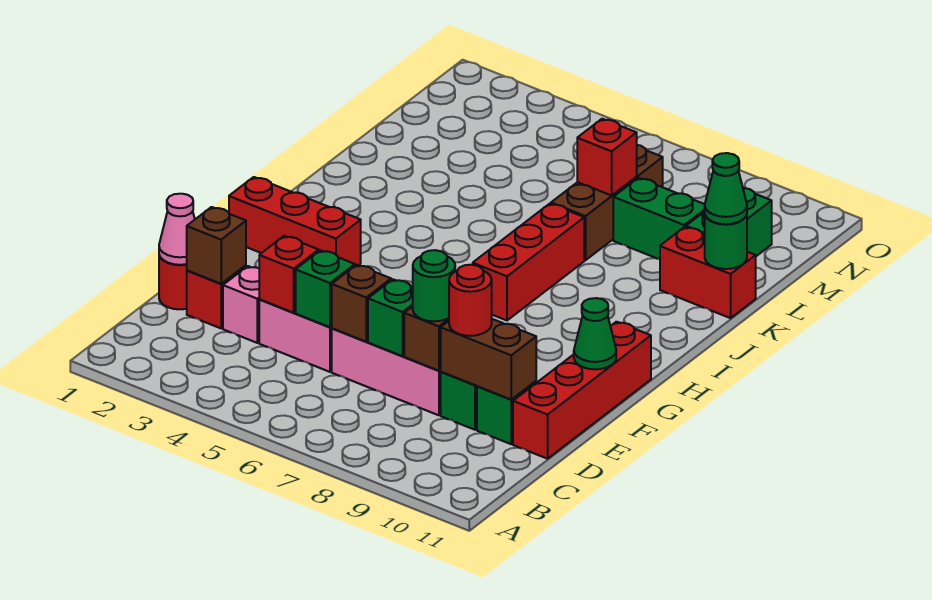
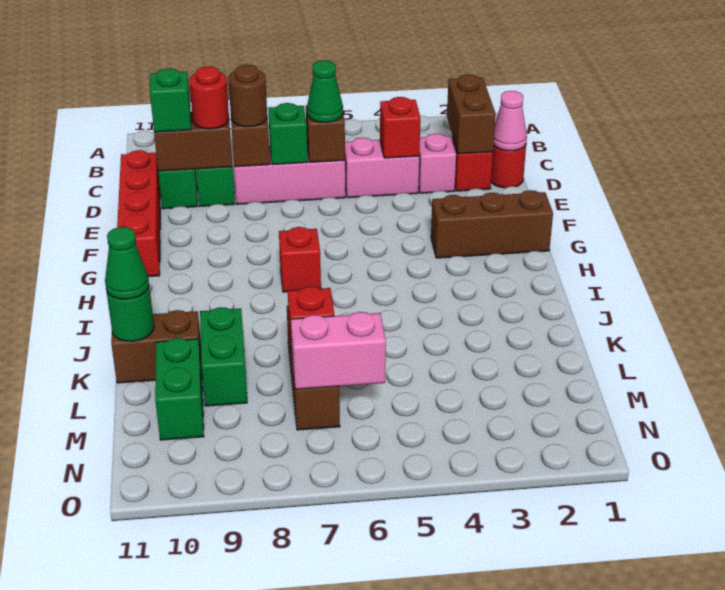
brown 1x1 brick [186,207,246,284] -> brown 1x2 brick [447,75,496,154]
green 1x1 brick [296,250,355,327] -> green 1x1 brick moved to [150,69,191,132]
green 1x1 round brick [413,250,455,321] -> brown 1x1 round brick [228,64,267,127]
green 1x1 cone [574,298,616,369] -> green 1x1 cone moved to [307,61,343,122]
red 1x3 brick [229,177,361,266] -> brown 1x3 brick [431,190,553,258]
red 1x3 brick [473,204,584,320] -> red 1x1 brick [279,227,321,292]
red 1x2 brick [660,227,756,318] -> brown 1x2 brick [111,310,202,383]
green 1x2 brick [613,178,705,259] -> green 1x2 brick turned to [200,307,247,406]
none -> pink 1x2 brick [291,312,386,389]

